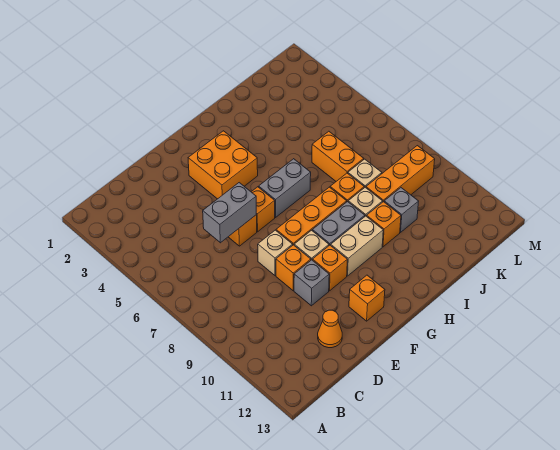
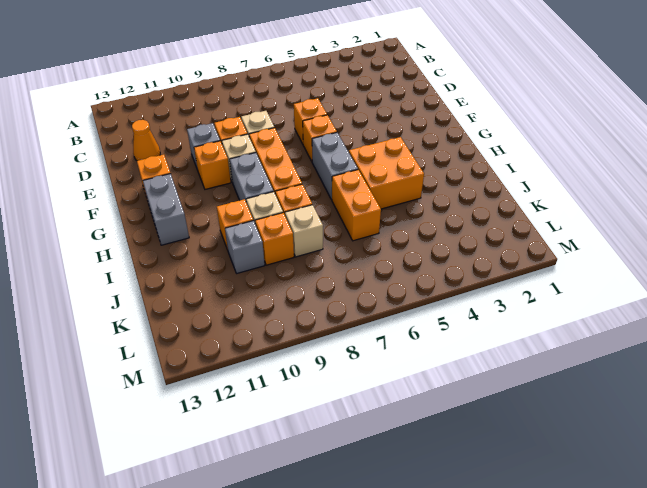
grey 1x2 brick [203,183,256,243] -> grey 1x2 brick moved to [143,174,189,245]
orange 2x2 brick [188,131,258,199] -> orange 2x2 brick moved to [349,137,424,209]
tan 1x2 brick [331,216,383,276] -> none
orange 1x2 brick [312,131,364,181] -> orange 1x2 brick turned to [332,170,381,241]
orange 1x3 brick [366,146,435,202] -> orange 1x1 brick [255,213,294,265]

